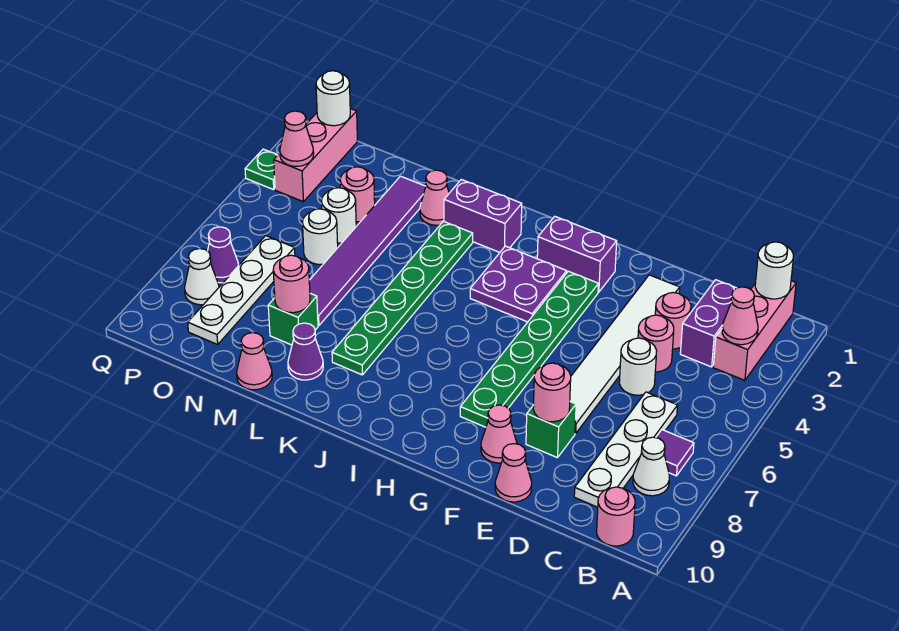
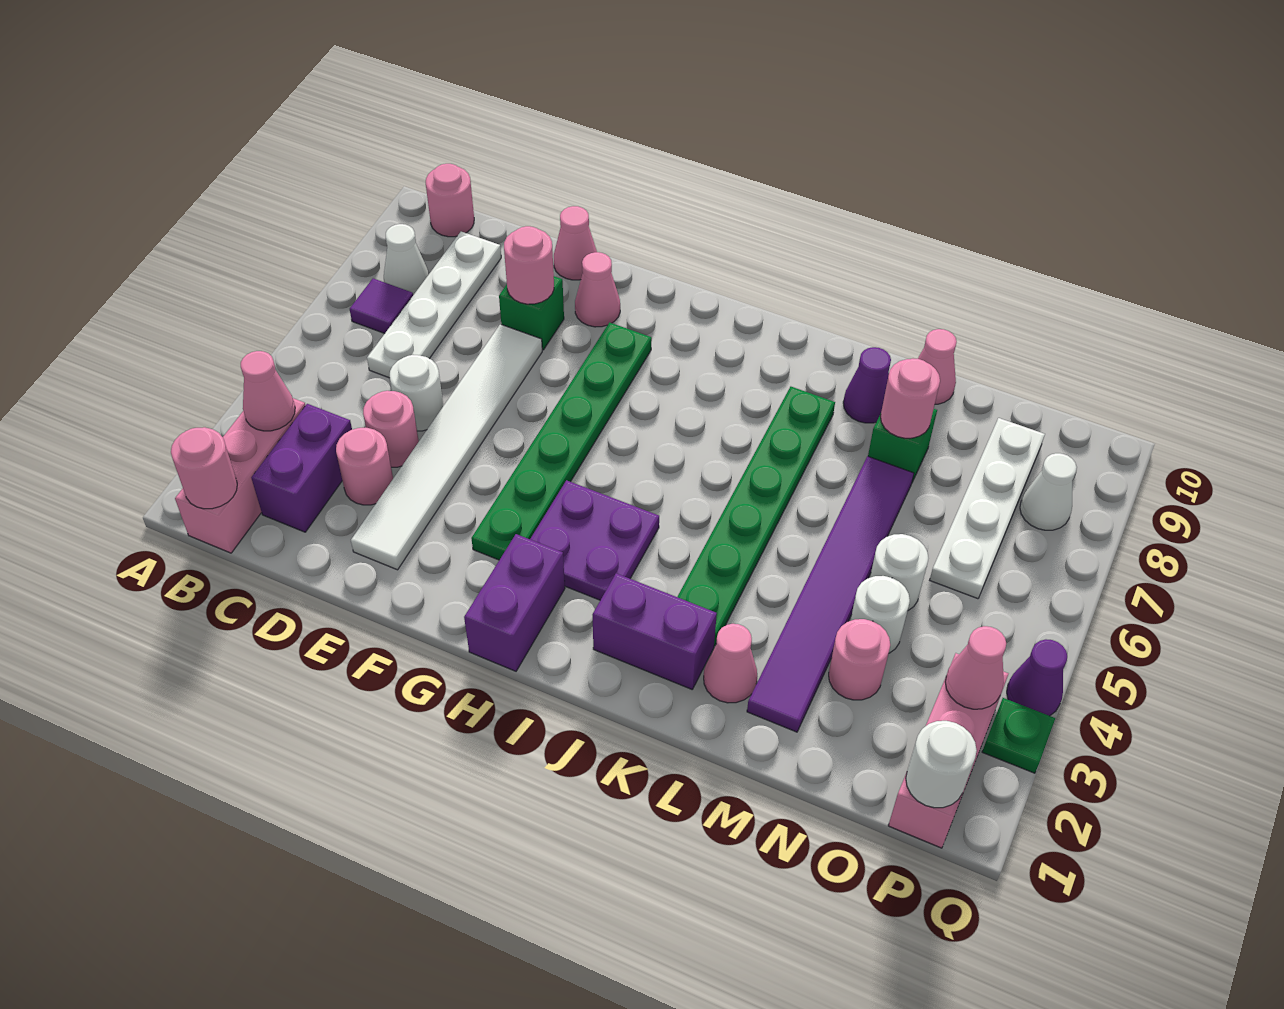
white 1x1 round brick [755,242,793,299] -> pink 1x1 round brick [171,427,237,509]
purple 1x2 brick [537,216,617,292] -> purple 1x2 brick turned to [464,534,565,671]
purple 1x1 cone [208,227,239,283] -> purple 1x1 cone moved to [1007,639,1067,716]

